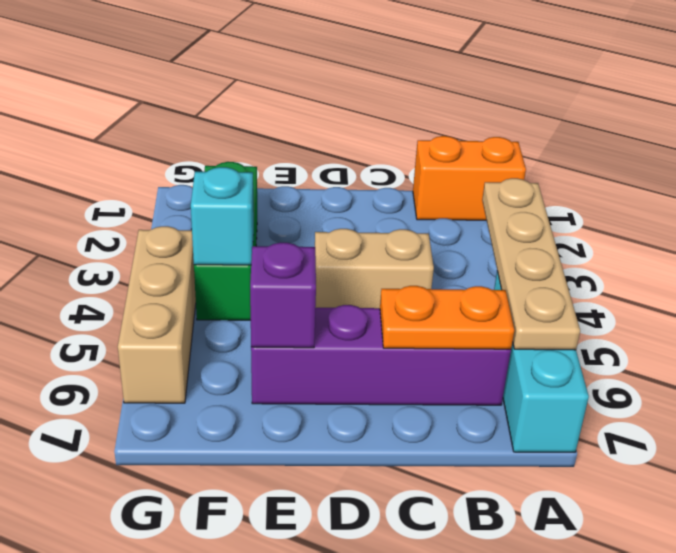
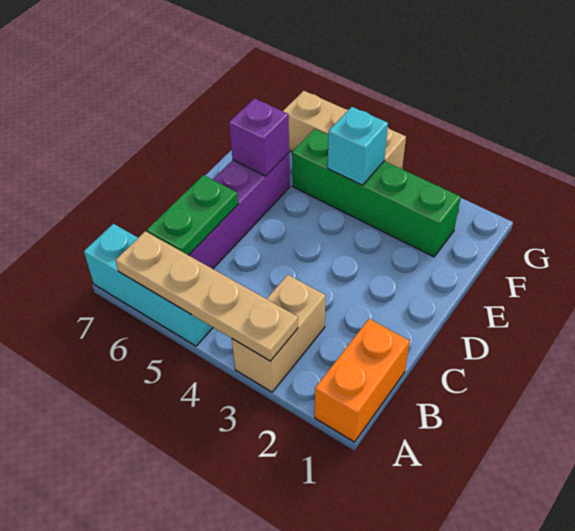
orange 1x2 plate [380,286,514,349] -> green 1x2 plate [147,175,238,255]
tan 1x2 brick [315,229,434,308] -> tan 1x2 brick moved to [232,275,326,392]
green 1x3 brick [194,162,257,320] -> green 1x4 brick [292,129,461,257]

